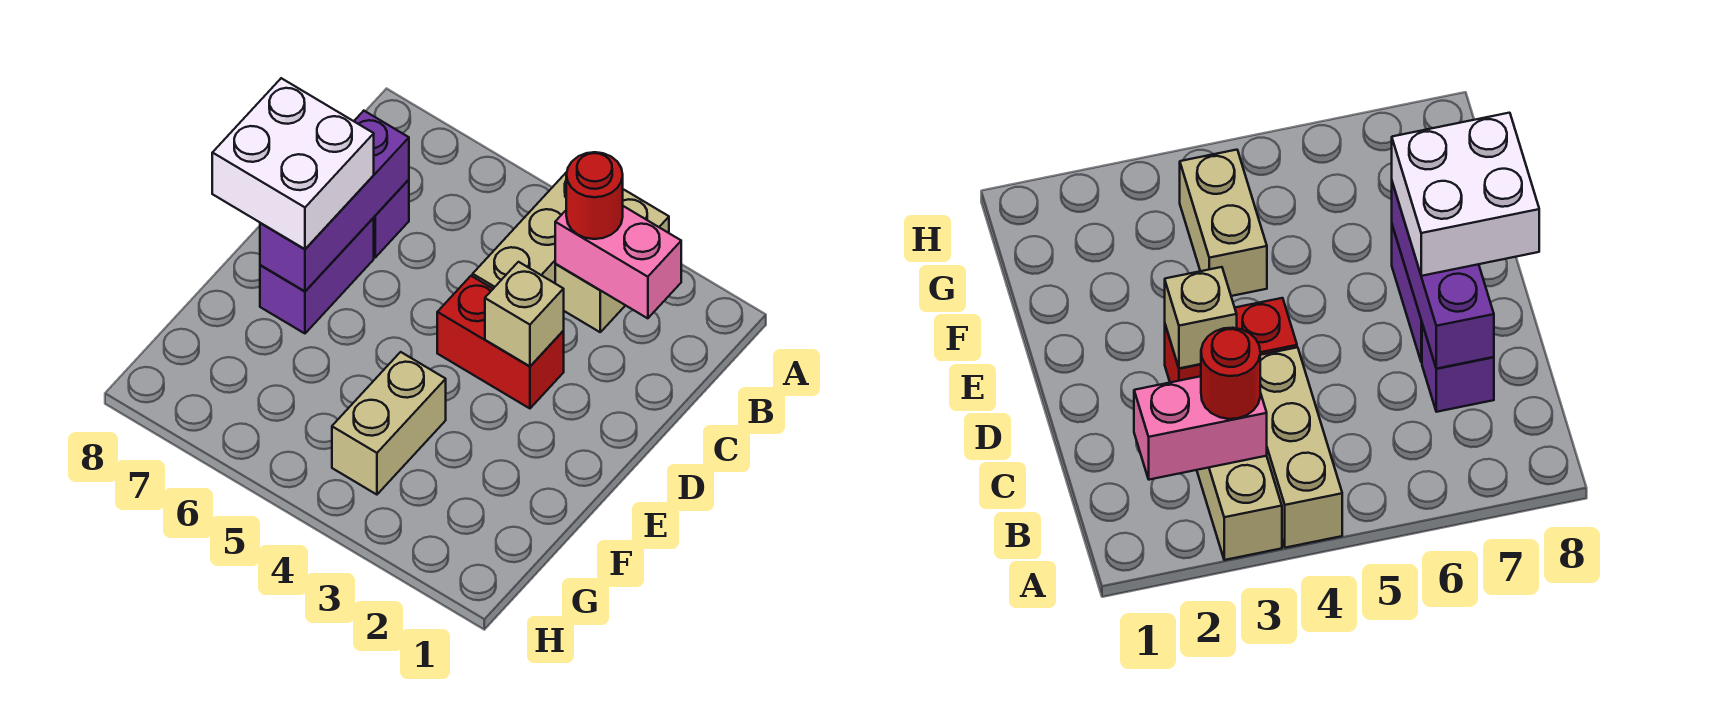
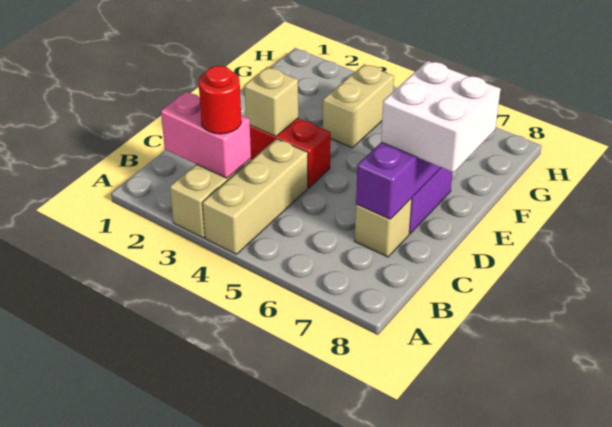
purple 1x1 brick [374,180,409,257] -> tan 1x1 brick [355,198,412,257]

